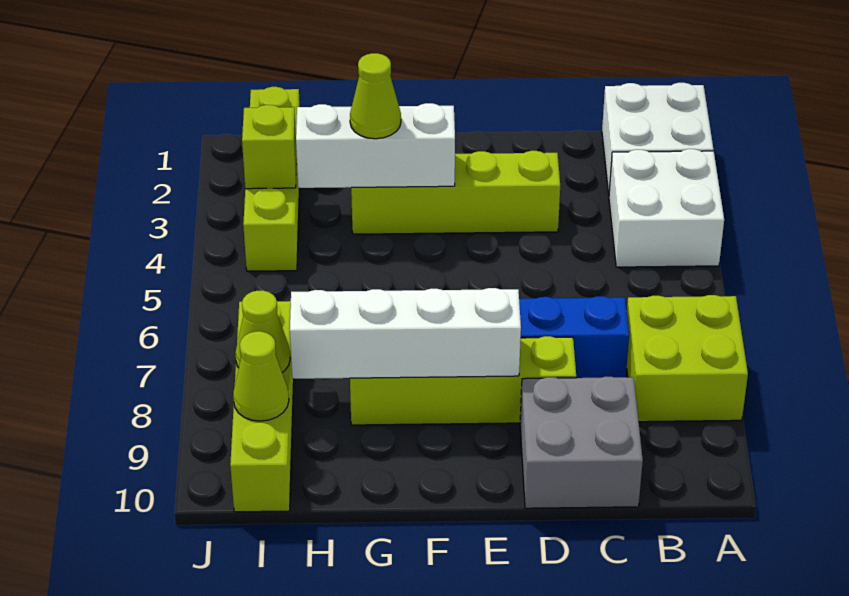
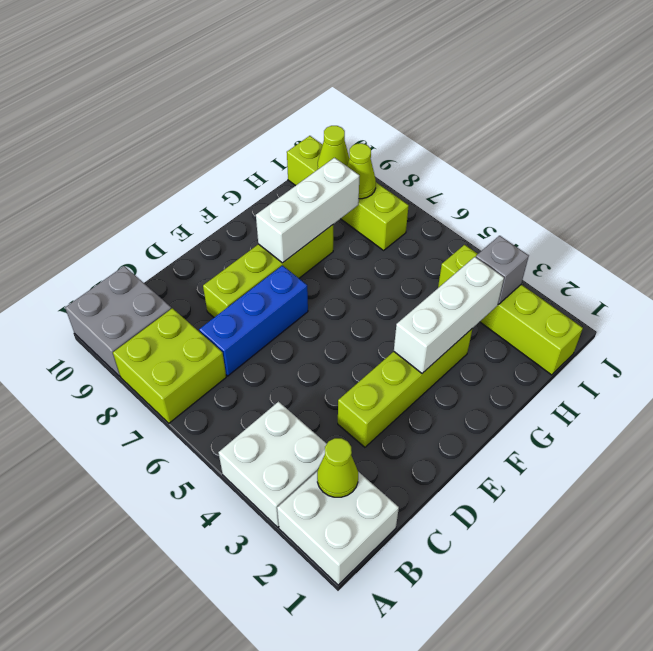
grey 2x2 brick [520,377,643,508] -> grey 2x2 brick moved to [65,266,171,376]
white 1x4 brick [290,288,521,379] -> white 1x3 brick [256,158,359,263]
lime 1x1 cone [350,53,401,139] -> lime 1x1 cone moved to [317,438,358,497]
lime 1x1 brick [242,105,297,189] -> grey 1x1 brick [476,236,529,304]

